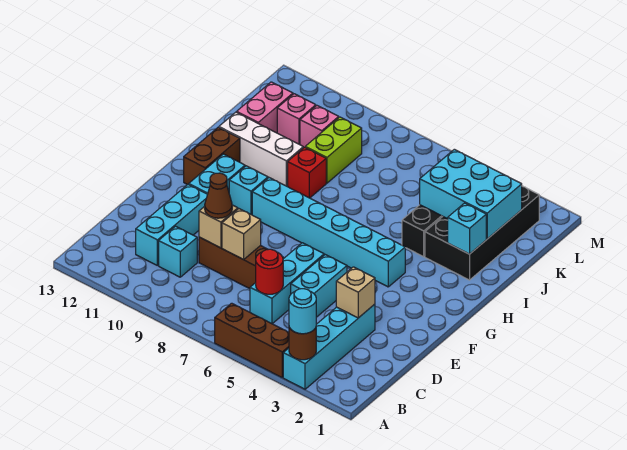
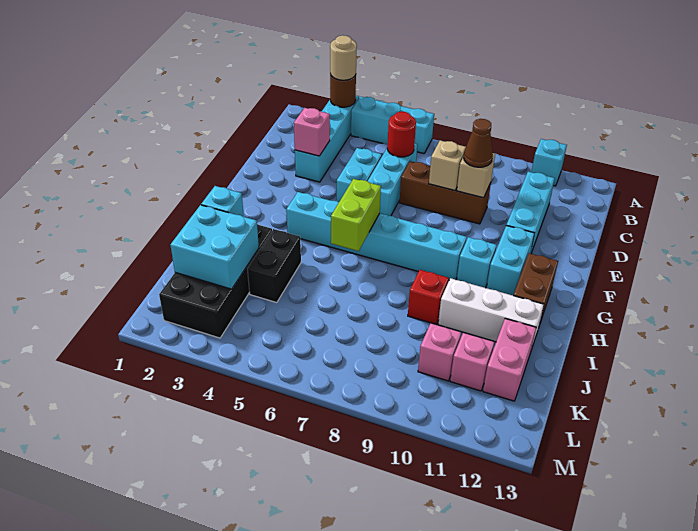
cyan 1x1 round brick [289,289,316,334] -> tan 1x1 round brick [330,35,357,80]
brown 1x3 brick [215,303,289,377] -> cyan 1x3 brick [351,97,434,154]
cyan 1x1 brick [159,226,197,277] -> cyan 1x1 brick moved to [532,139,567,186]
tan 1x1 brick [336,267,375,318] -> pink 1x1 brick [294,108,330,156]
cyan 2x3 brick [420,149,522,239] -> cyan 2x2 brick [170,205,259,289]
lime 1x2 brick [305,117,362,183] -> lime 1x2 brick moved to [331,179,381,251]

